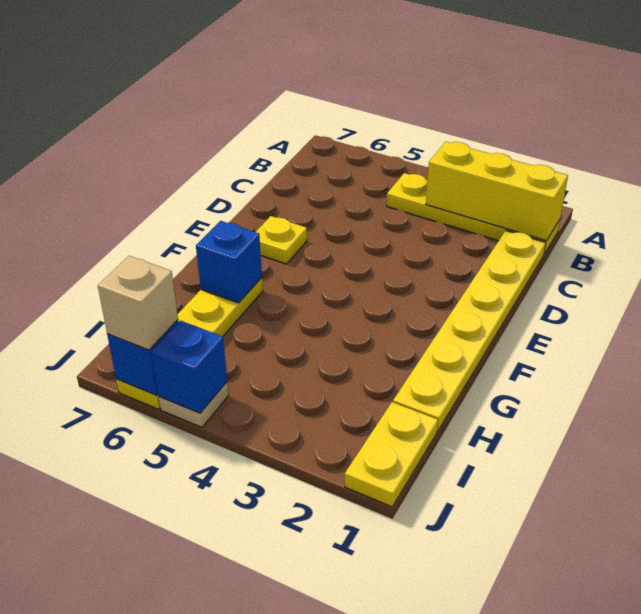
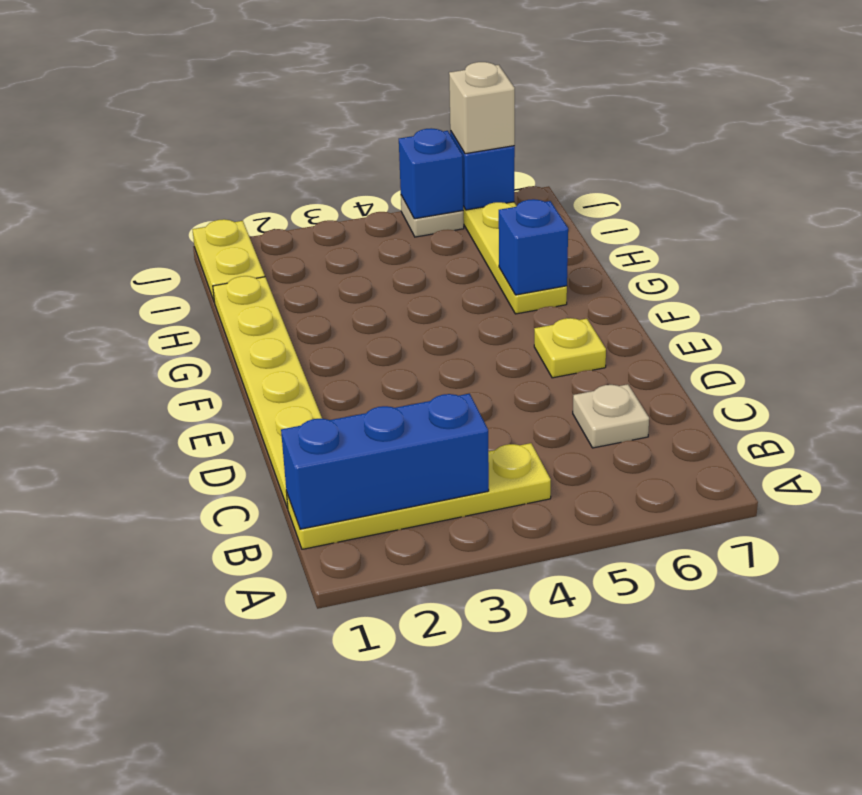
yellow 1x3 brick [426,142,568,241] -> blue 1x3 brick [281,394,489,529]
none -> tan 1x1 plate [573,384,649,448]

